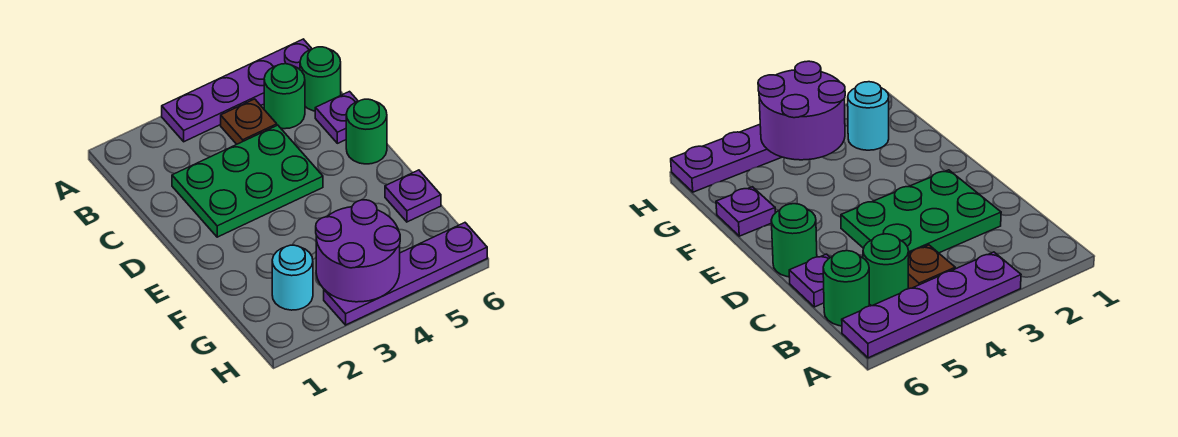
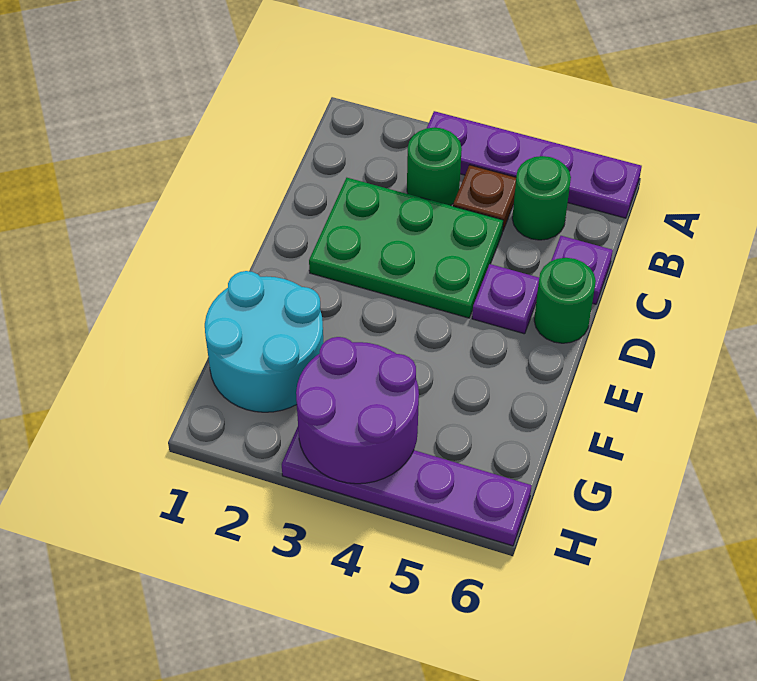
green 1x1 round brick [300,47,341,111] -> green 1x1 round brick moved to [407,127,462,206]
purple 1x1 plate [385,170,441,222] -> purple 1x1 plate moved to [472,264,539,334]
cyan 1x1 round brick [272,245,313,310] -> cyan 2x2 round brick [205,271,323,412]

